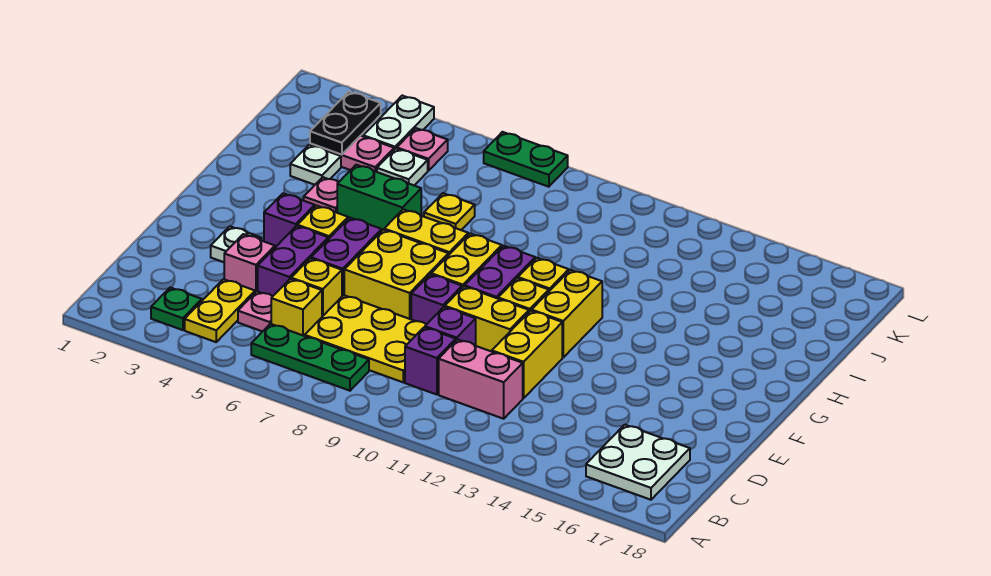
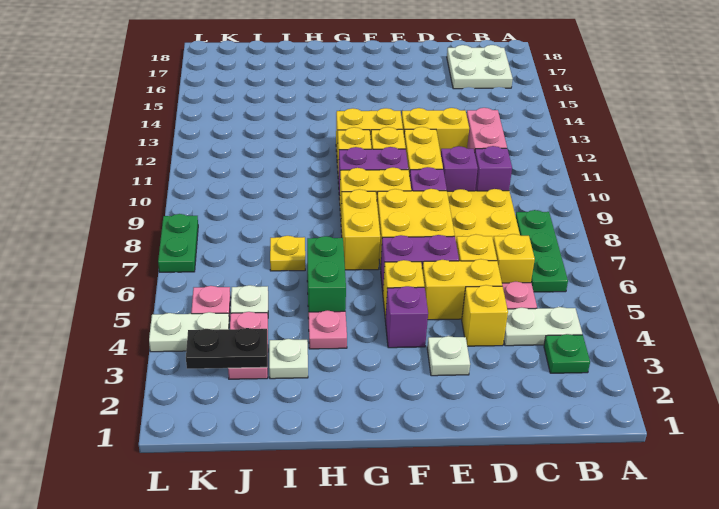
yellow 1x2 plate [185,279,255,342] -> white 1x2 plate [504,307,582,346]
pink 1x1 brick [224,234,275,292] -> yellow 1x1 brick [462,285,508,346]
purple 1x2 brick [258,226,328,296] -> yellow 1x2 brick [422,259,502,320]

